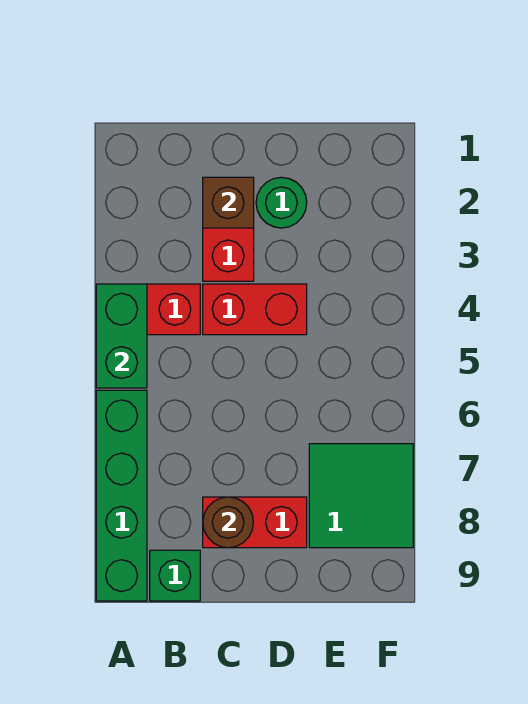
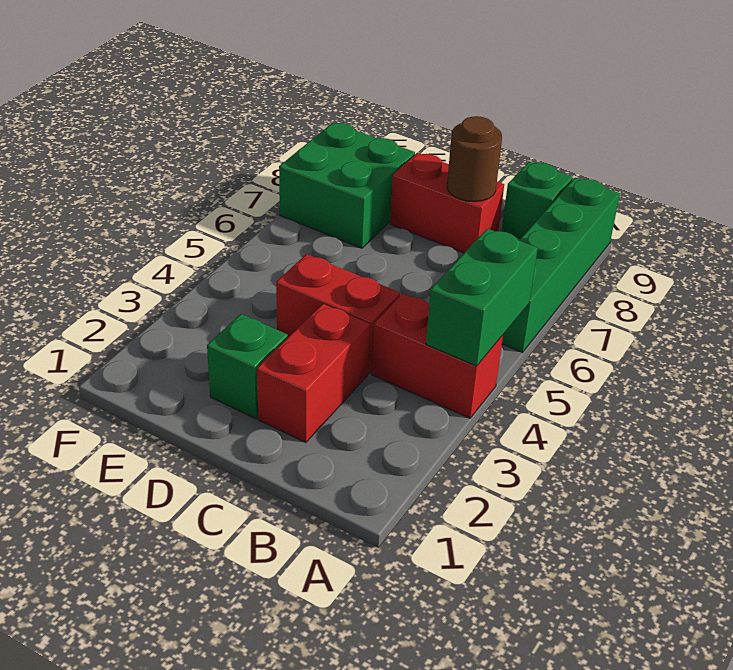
brown 1x1 brick [203,177,254,228] -> none
green 1x1 round brick [256,177,307,228] -> green 1x1 brick [207,314,288,419]
green 2x2 tile [309,444,413,548] -> green 2x2 brick [279,123,415,248]

